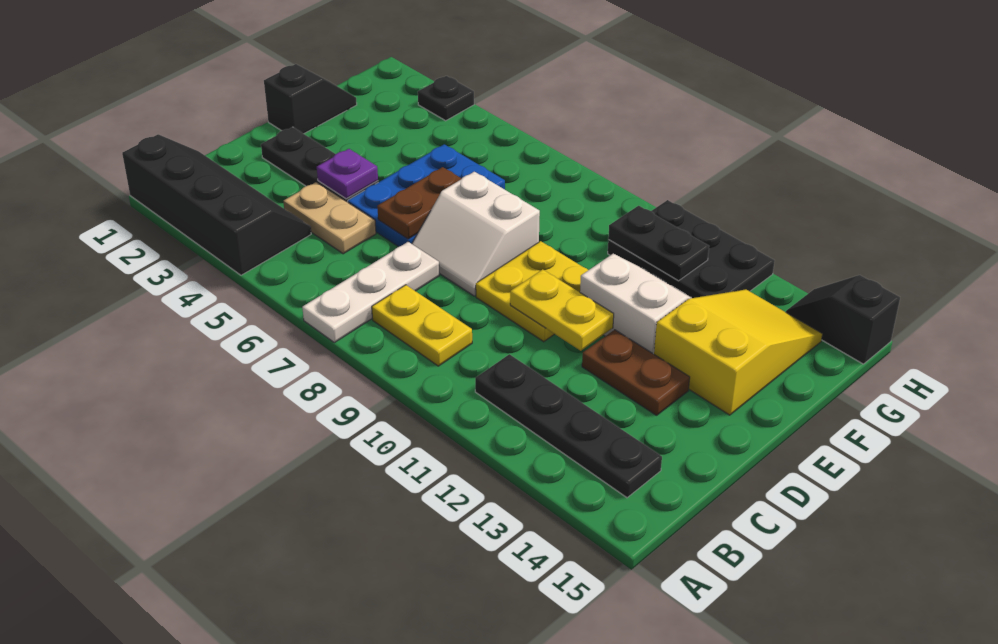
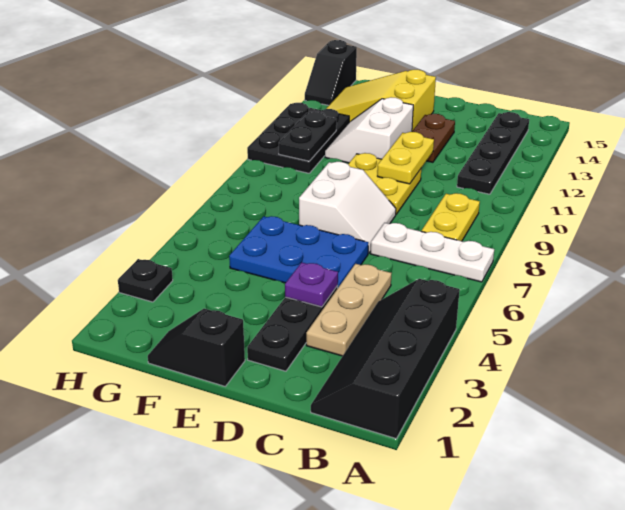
tan 1x2 plate [283,182,376,254] -> tan 1x3 plate [306,264,392,356]
brown 1x2 plate [377,167,462,239] -> none

